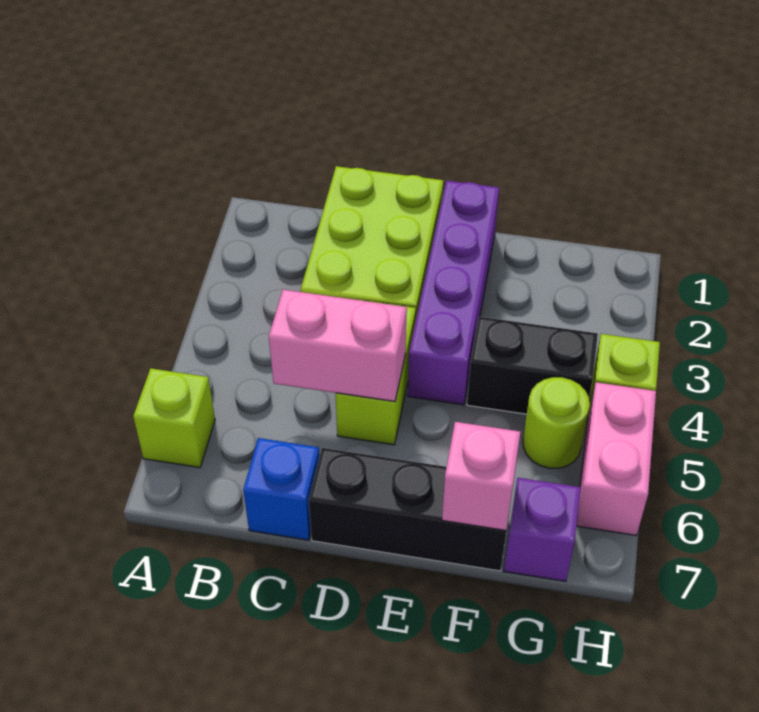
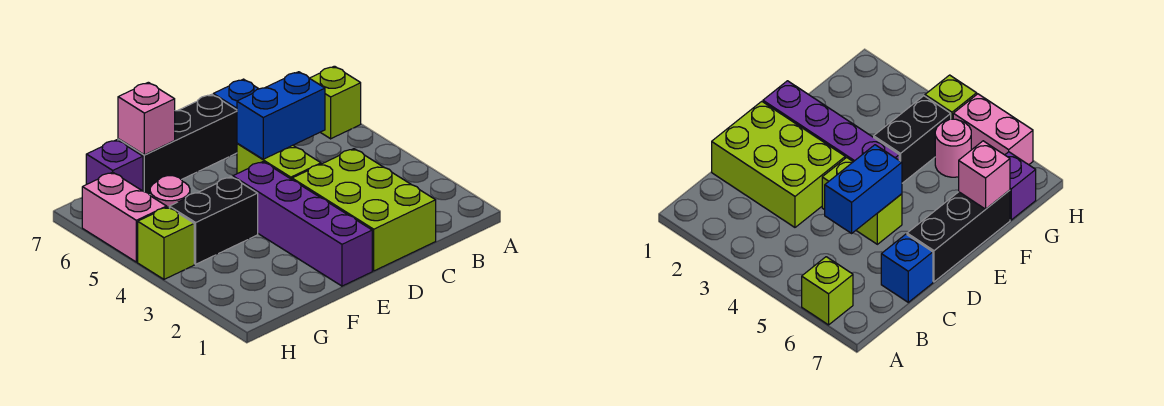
pink 1x2 brick [269,290,407,402] -> blue 1x2 brick [237,72,325,159]
lime 1x1 round brick [523,377,590,468] -> pink 1x1 round brick [150,176,190,207]

